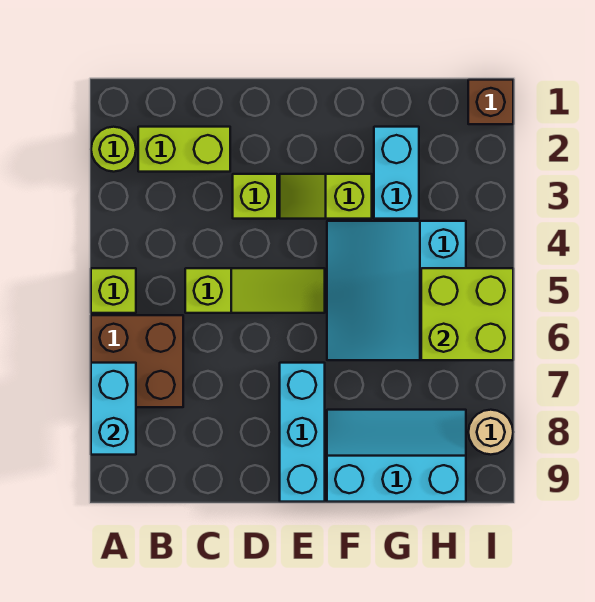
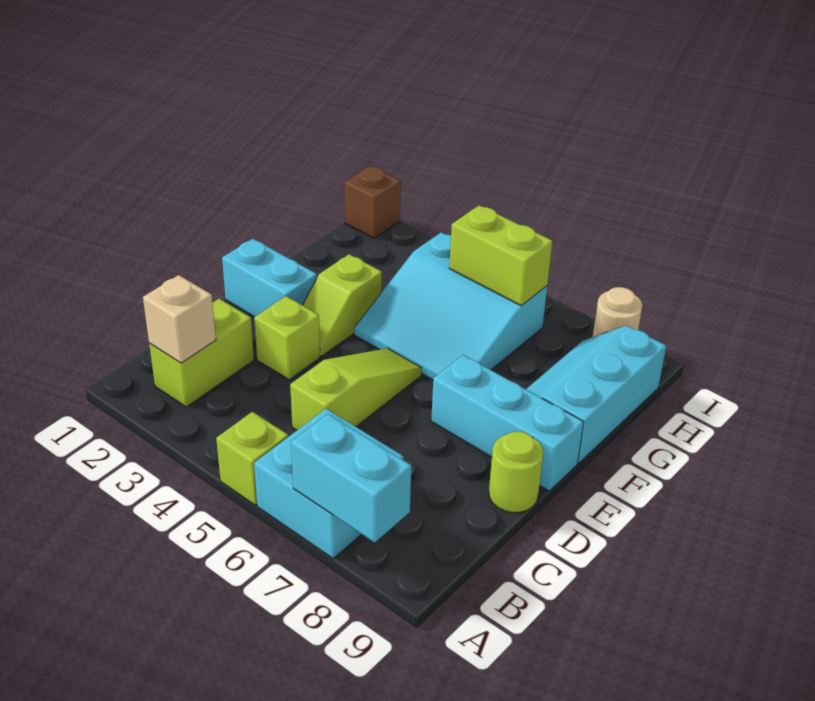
lime 1x1 round brick [91,127,136,172] -> lime 1x1 round brick moved to [489,431,543,513]
brown 2x2 brick [91,315,183,407] -> cyan 2x2 brick [254,409,403,559]
none -> tan 1x1 brick [143,275,216,363]
cyan 1x2 brick [374,127,419,219] -> cyan 1x2 brick moved to [222,239,317,317]
lime 2x2 brick [421,268,513,360] -> lime 1x2 brick [449,205,552,306]

